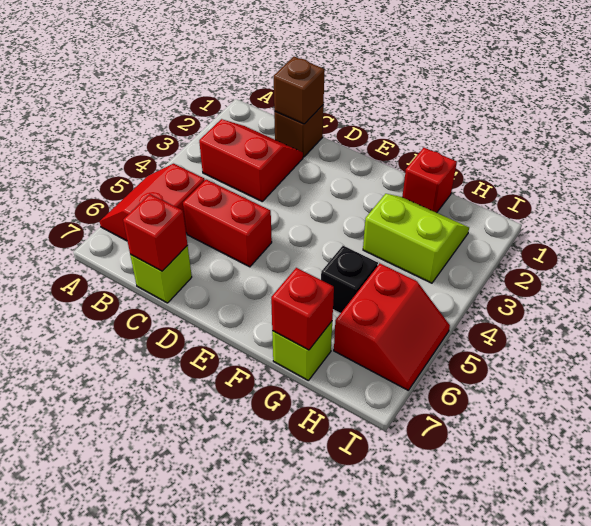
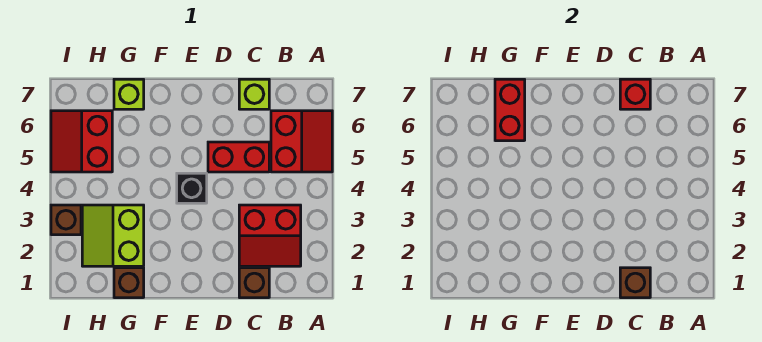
red 1x1 brick [402,148,457,213] -> brown 1x1 brick [114,268,144,298]
lime 2x2 slope [363,194,469,283] -> lime 2x2 slope turned to [82,205,144,266]
black 1x1 brick [321,246,378,314] -> black 1x1 brick moved to [177,173,207,203]
red 1x1 brick [271,268,334,350] -> red 1x2 brick [495,79,525,141]
none -> brown 1x1 brick [51,205,81,235]

